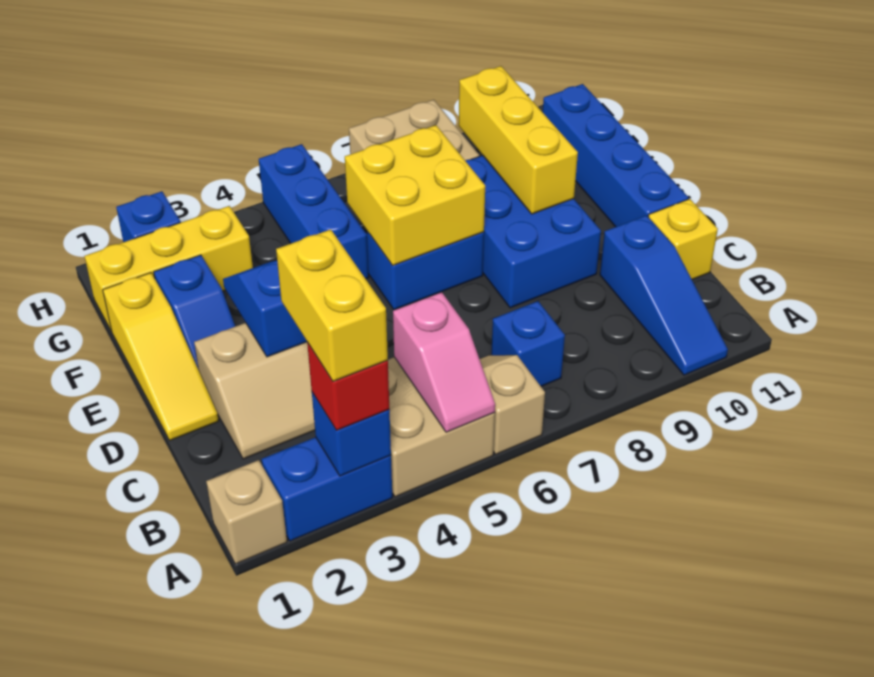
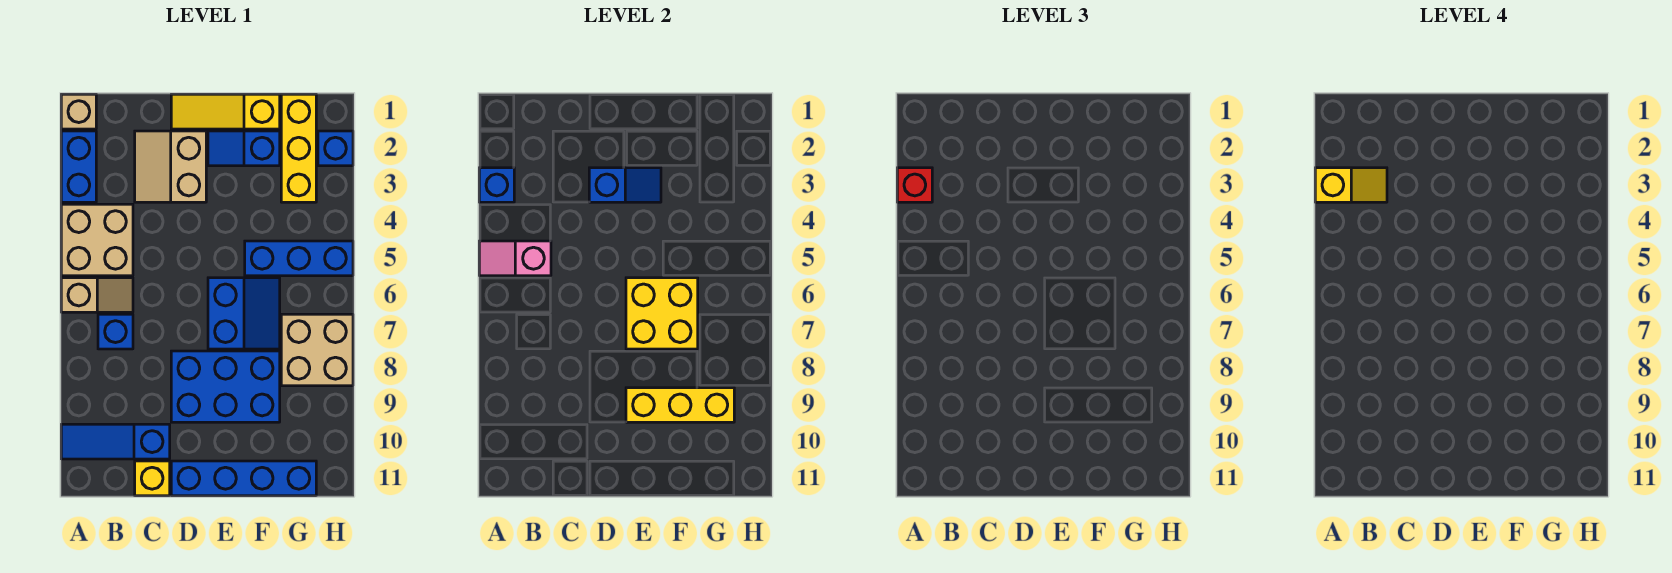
yellow 1x2 brick [276,229,388,381] -> yellow 1x2 slope [1315,168,1387,202]

